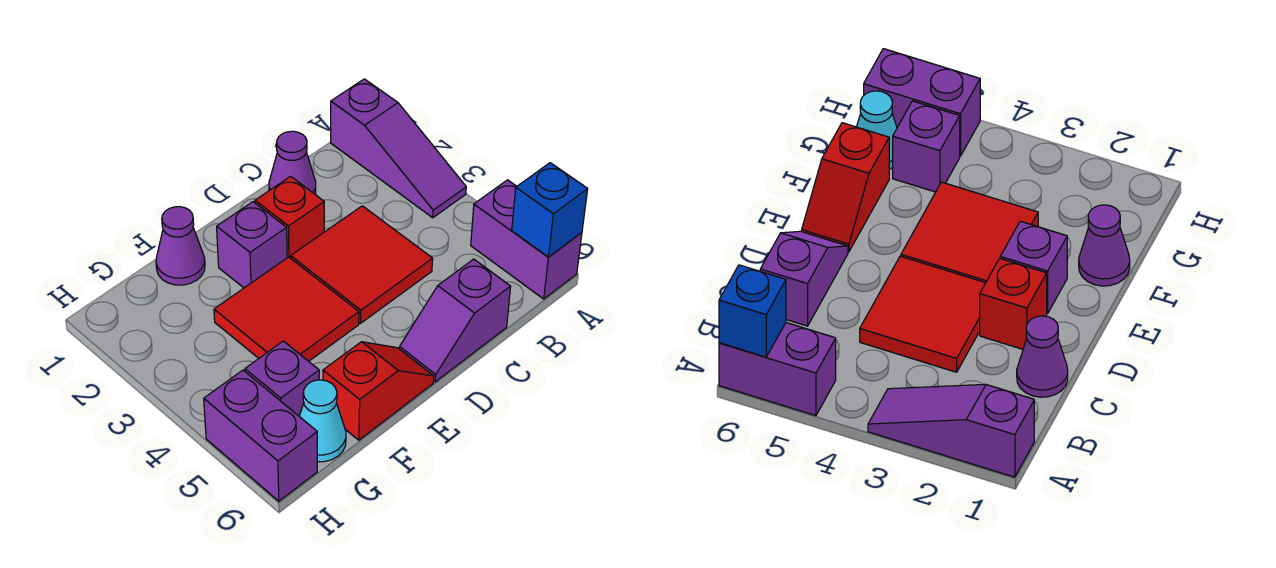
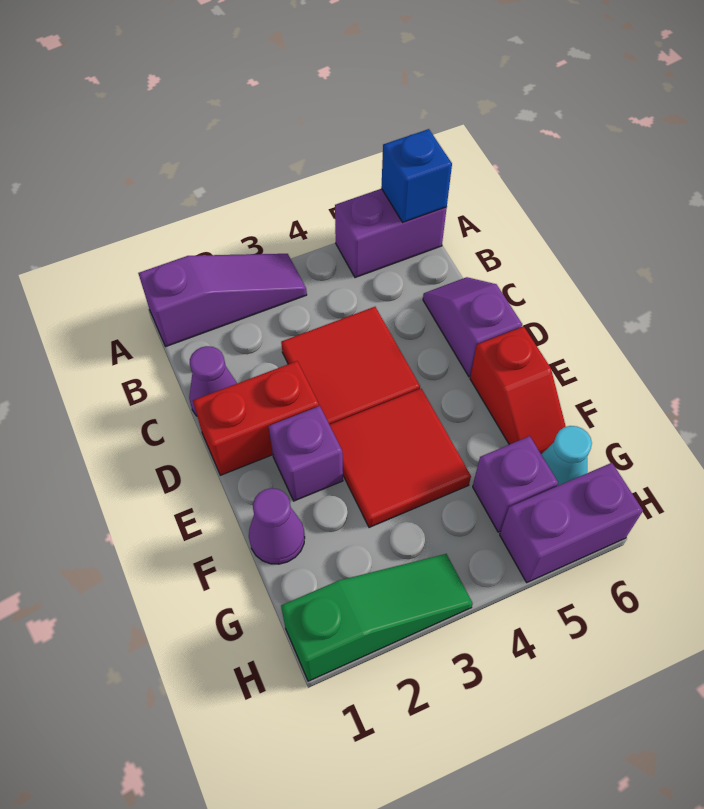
purple 1x2 slope [399,259,511,382] -> purple 1x2 slope turned to [423,277,522,377]
red 1x1 brick [255,176,324,258] -> red 1x2 brick [193,361,319,475]
red 1x2 slope [323,342,434,440] -> red 1x2 slope turned to [470,326,566,454]
none -> green 1x3 slope [281,554,473,681]

